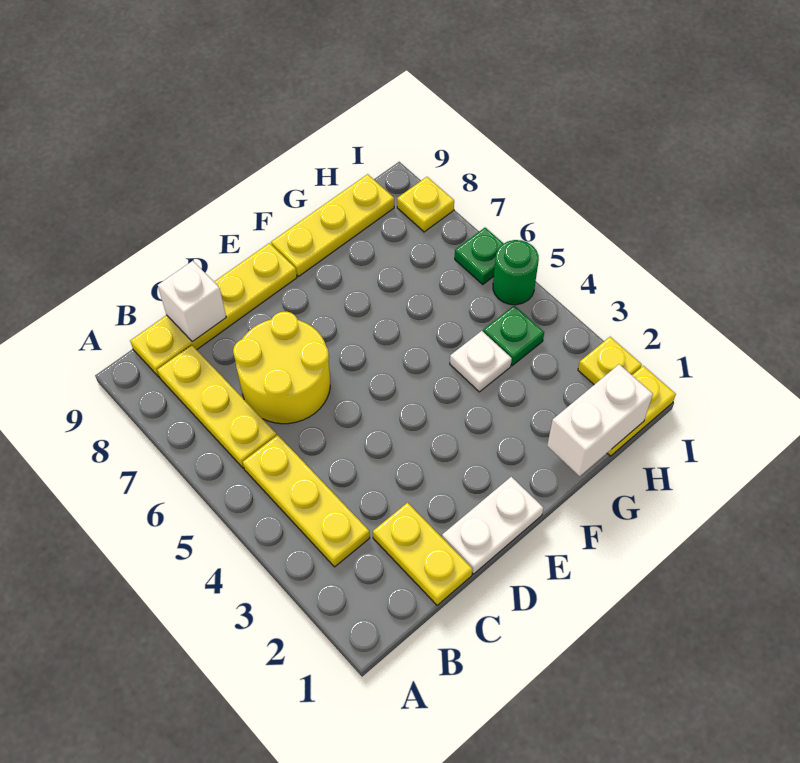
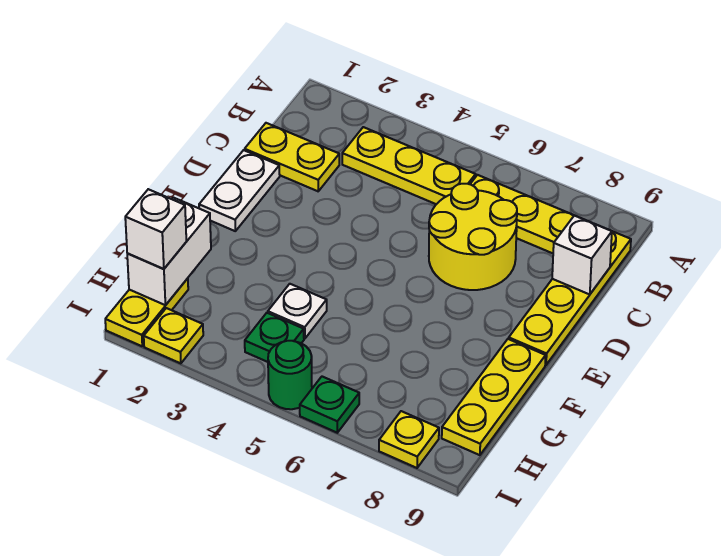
none -> white 1x1 brick [125,189,186,269]

